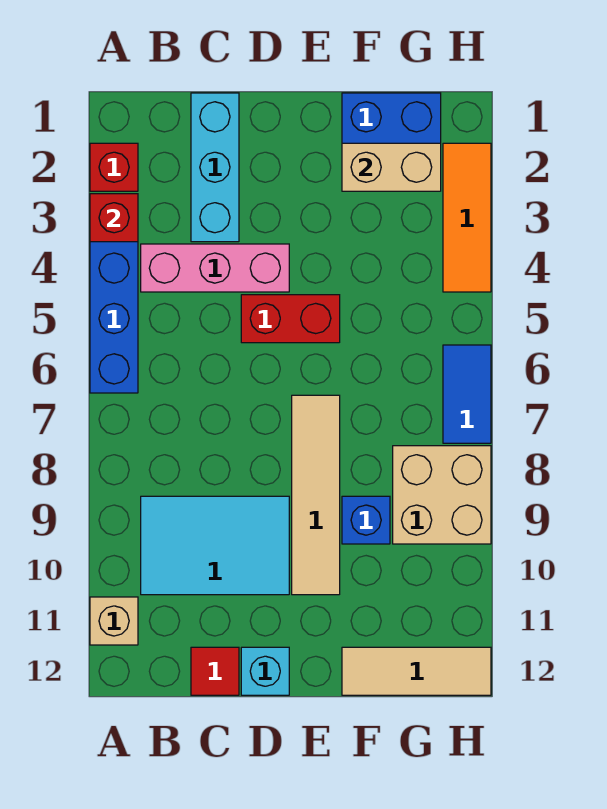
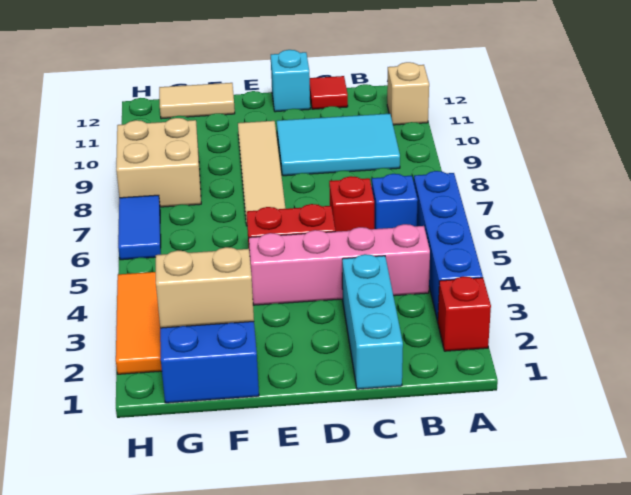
red 1x1 brick [90,194,138,242] -> red 1x1 brick moved to [329,176,374,232]
pink 1x3 brick [141,244,289,292] -> pink 1x4 brick [249,224,430,305]
blue 1x1 brick [342,496,390,544] -> blue 1x1 brick moved to [372,174,418,229]
tan 1x3 tile [342,647,491,695] -> tan 1x2 tile [159,83,235,119]

